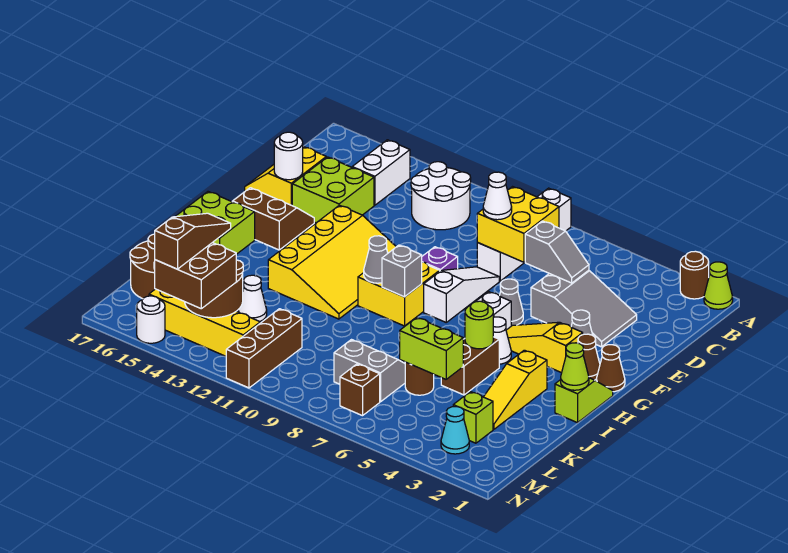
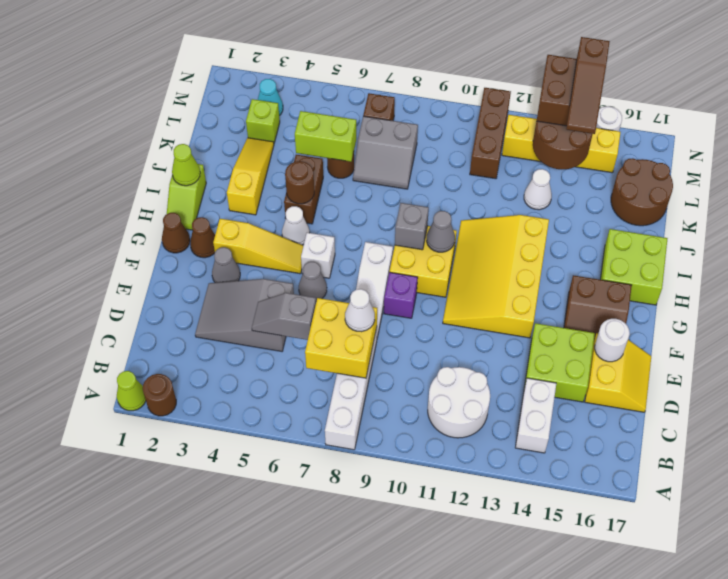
lime 1x1 round brick [465,301,493,349] -> brown 1x1 round brick [285,161,314,204]

